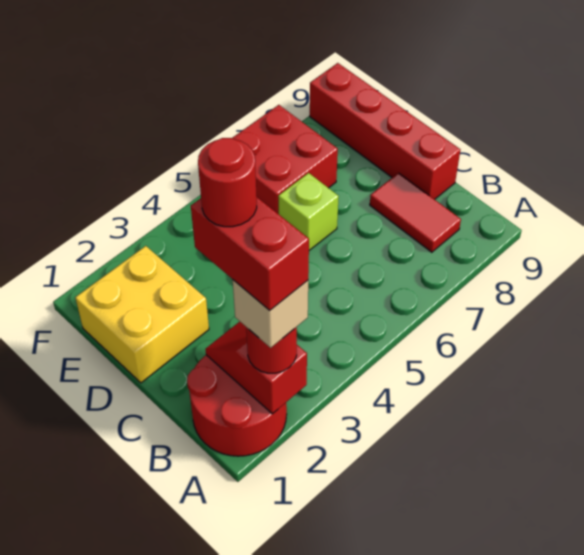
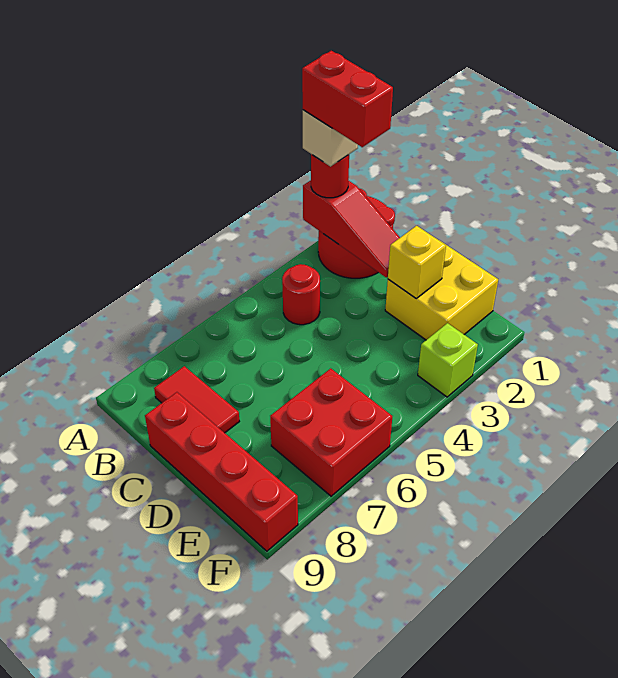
red 1x2 slope [205,322,307,414] -> red 1x3 slope [303,180,400,278]
red 1x1 round brick [198,138,257,227] -> red 1x1 round brick moved to [282,264,320,325]
none -> yellow 1x1 brick [388,226,446,298]
lime 1x1 brick [278,173,339,250] -> lime 1x1 brick moved to [418,323,478,397]

